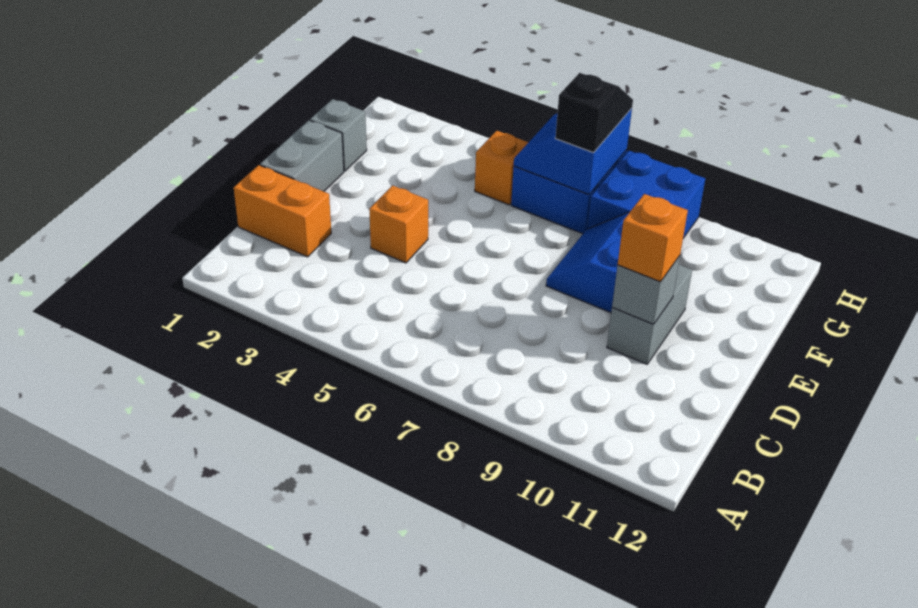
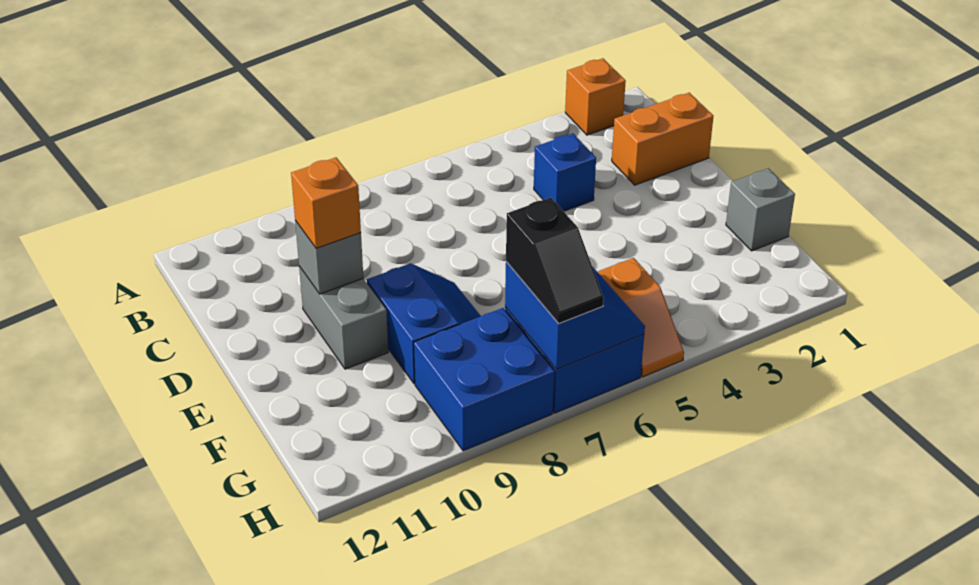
none -> blue 1x1 brick [534,133,596,211]
grey 1x2 brick [260,120,344,191] -> none
orange 1x1 brick [369,185,428,263] -> orange 1x1 brick moved to [565,58,626,135]

